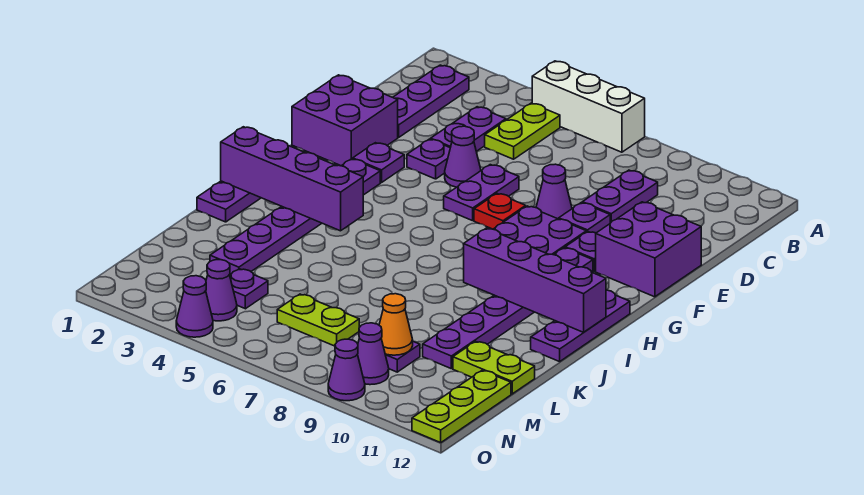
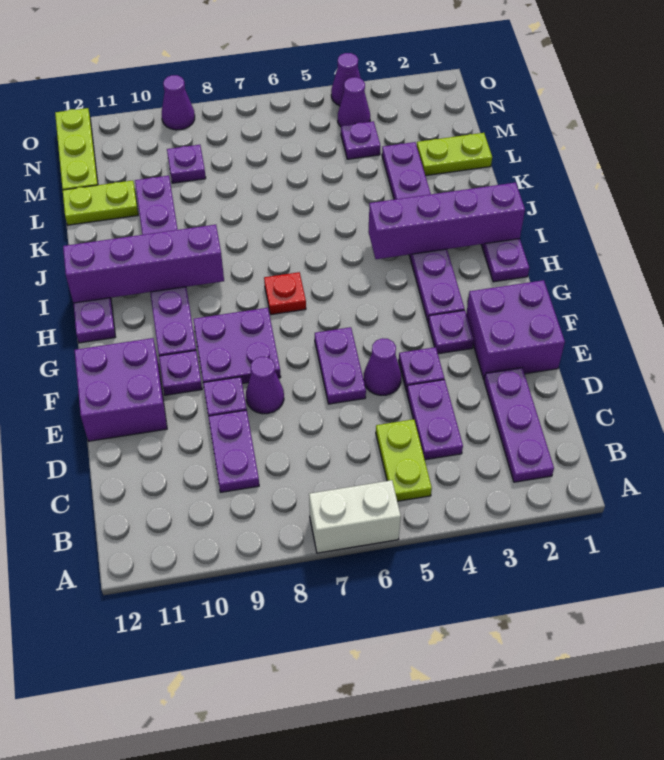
white 1x3 brick [532,61,645,152] -> white 1x2 brick [309,480,401,553]
red 1x1 plate [474,194,526,229] -> red 1x1 plate moved to [264,272,306,315]
lime 1x2 plate [277,294,359,346] -> lime 1x2 plate moved to [417,133,492,176]
orange 1x1 cone [379,294,413,355] -> none
purple 1x1 cone [358,323,389,385] -> none

